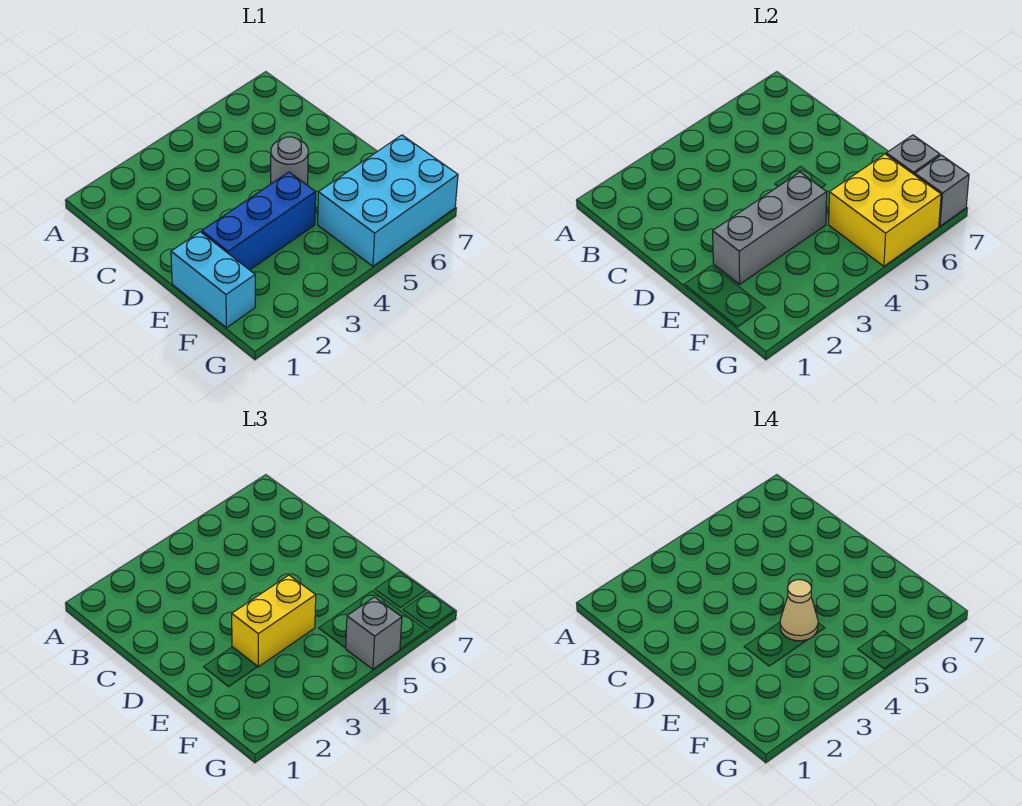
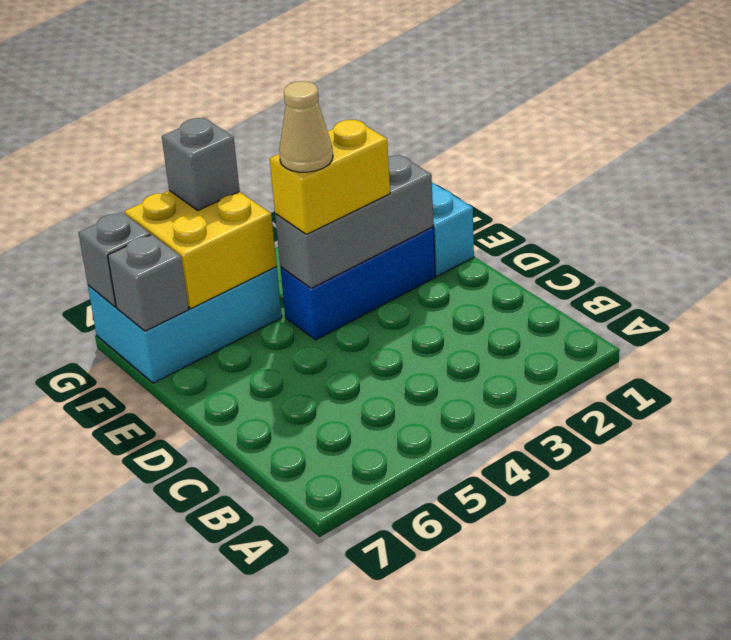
grey 1x1 round brick [271,137,308,186] -> none

